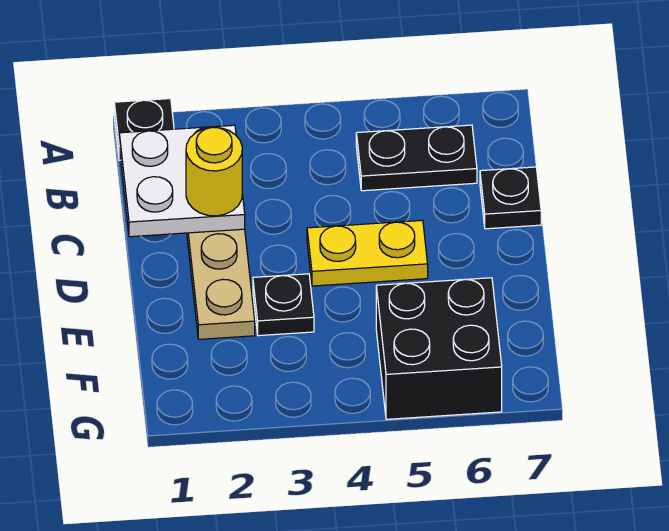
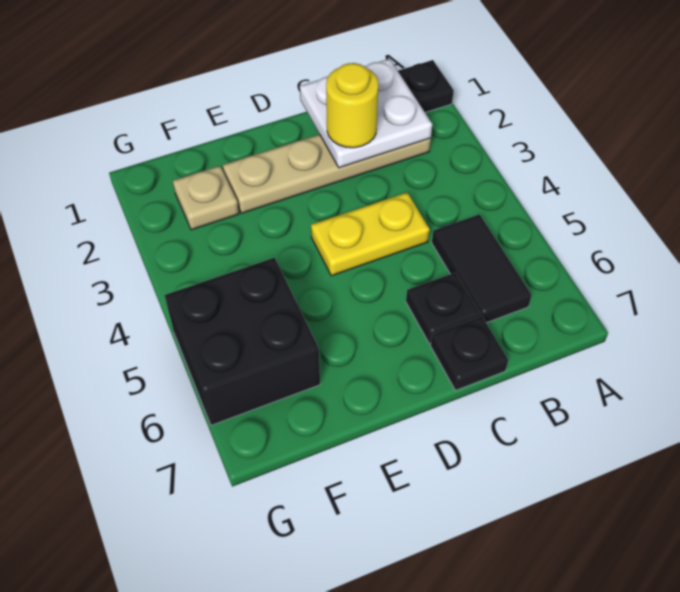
black 1x2 plate [356,125,477,191] -> black 1x2 tile [432,214,531,323]
yellow 1x2 plate [307,220,428,286] -> yellow 1x2 plate turned to [311,193,430,276]
black 1x1 plate [253,274,314,336] -> black 1x1 plate moved to [406,272,481,344]
none -> tan 1x1 plate [173,166,239,230]

